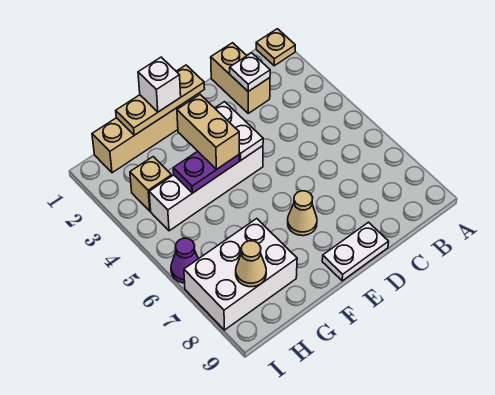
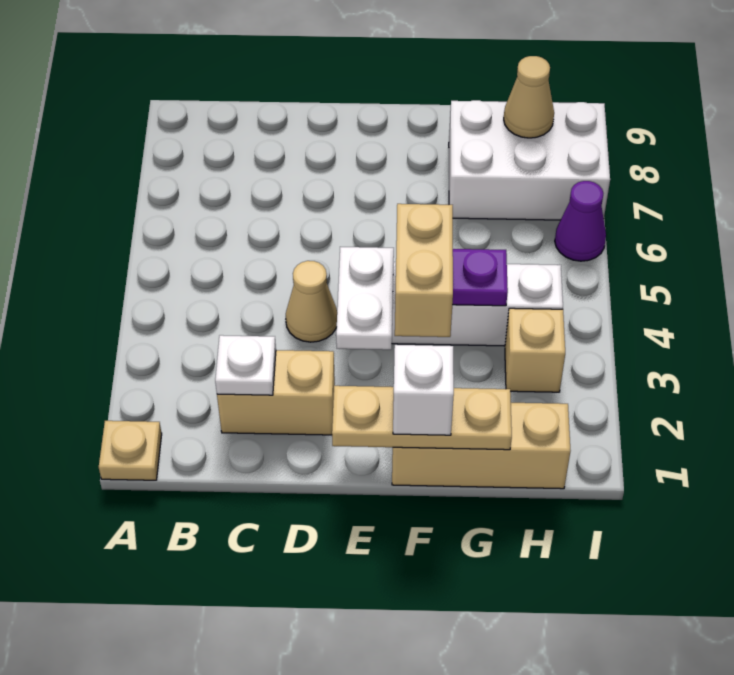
tan 1x2 brick [211,43,270,113] -> tan 1x2 brick turned to [217,350,335,435]
white 1x2 plate [322,222,389,281] -> none
tan 1x1 cone [288,191,317,236] -> tan 1x1 cone moved to [286,261,337,342]

